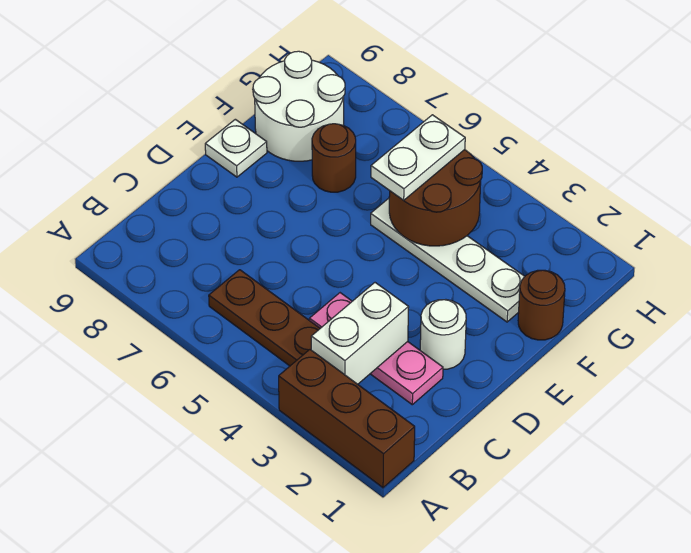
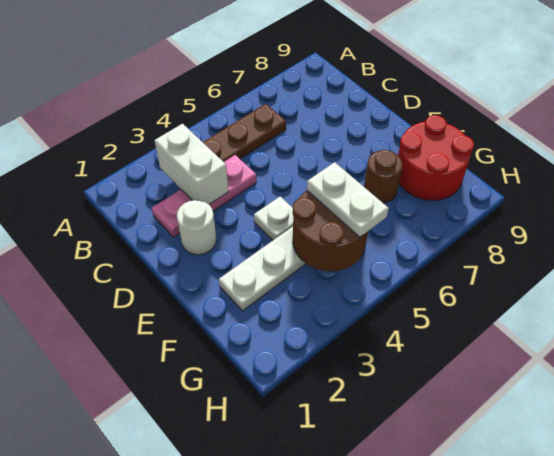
brown 1x3 brick [279,350,415,488] -> none
white 1x1 plate [205,119,267,177] -> white 1x1 plate moved to [254,197,293,240]
brown 1x1 round brick [518,270,565,340] -> none
white 2x2 round brick [253,51,345,161] -> red 2x2 round brick [398,115,474,200]

